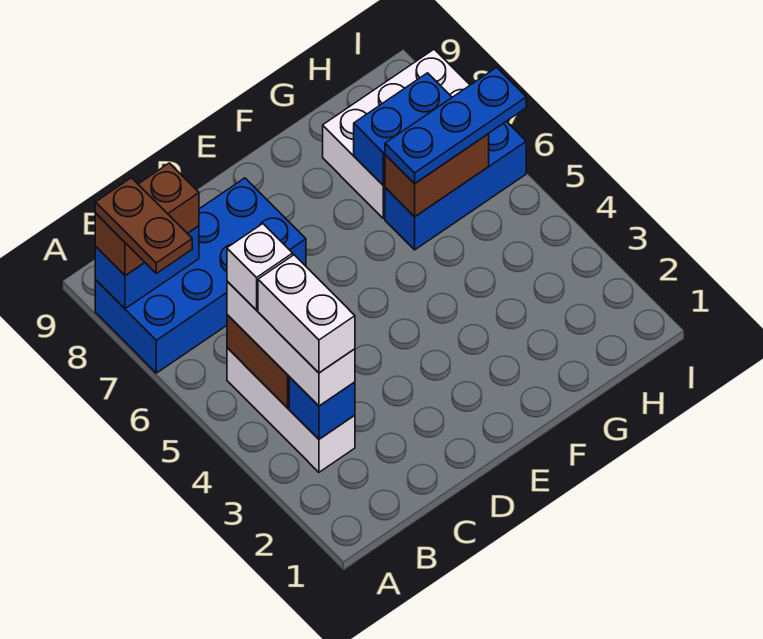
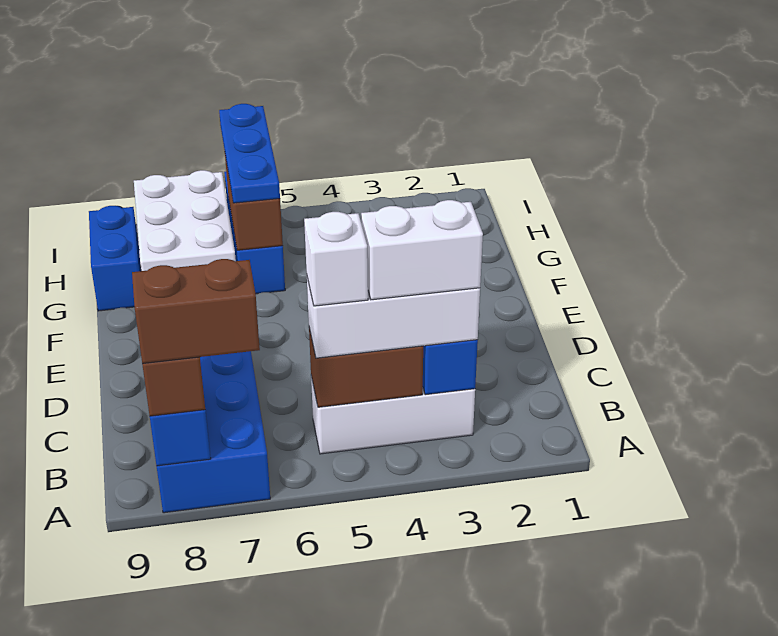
brown 1x2 plate [95,178,192,273] -> brown 1x2 brick [132,259,260,364]
blue 1x2 brick [354,73,452,186] -> blue 1x2 brick moved to [89,206,141,311]

